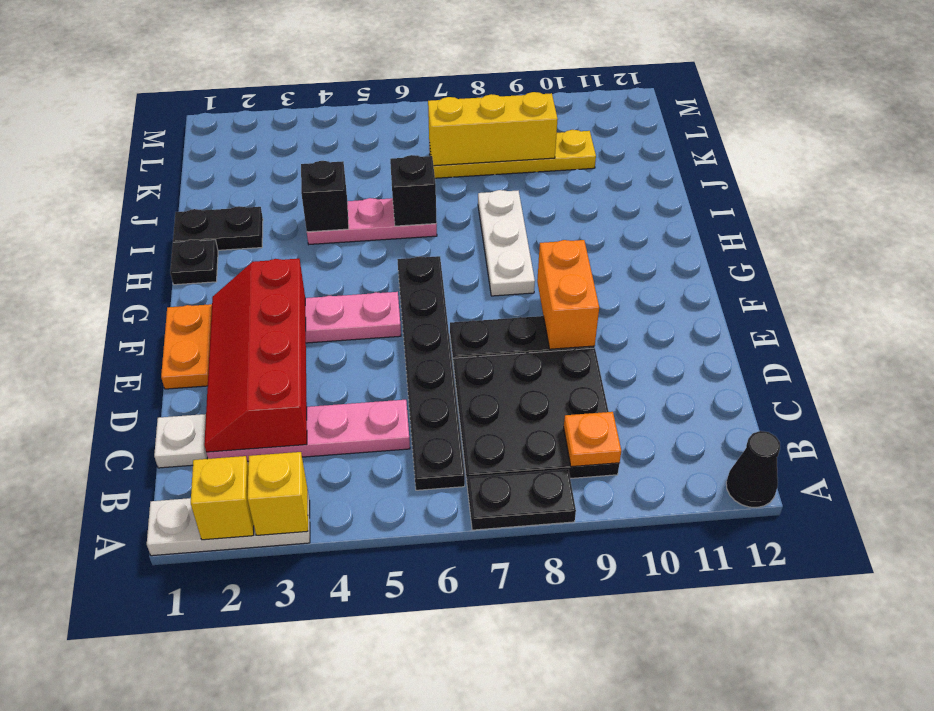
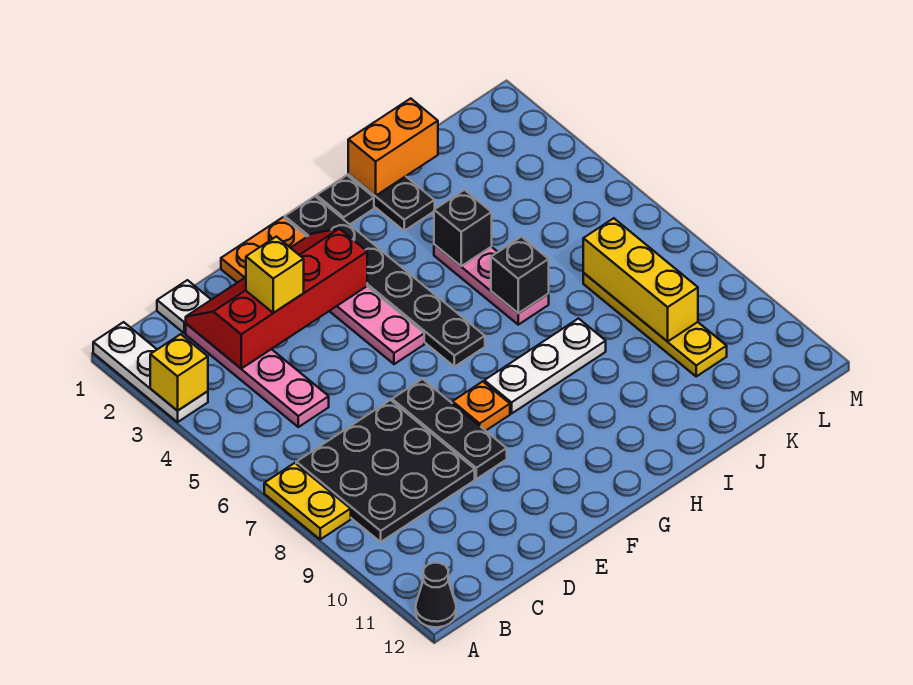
yellow 1x1 brick [191,456,254,540] -> yellow 1x1 brick moved to [246,237,304,313]
black 1x2 plate [467,469,576,530] -> yellow 1x2 plate [264,463,351,539]
black 1x6 plate [397,256,465,490] -> black 1x6 plate turned to [285,196,485,367]
orange 1x1 plate [564,412,621,467] -> orange 1x1 plate moved to [452,382,510,431]
orange 1x2 brick [537,240,599,349] -> orange 1x2 brick moved to [348,98,438,196]

